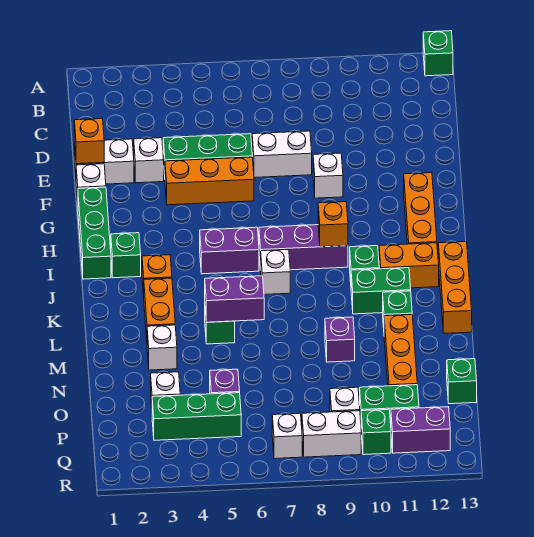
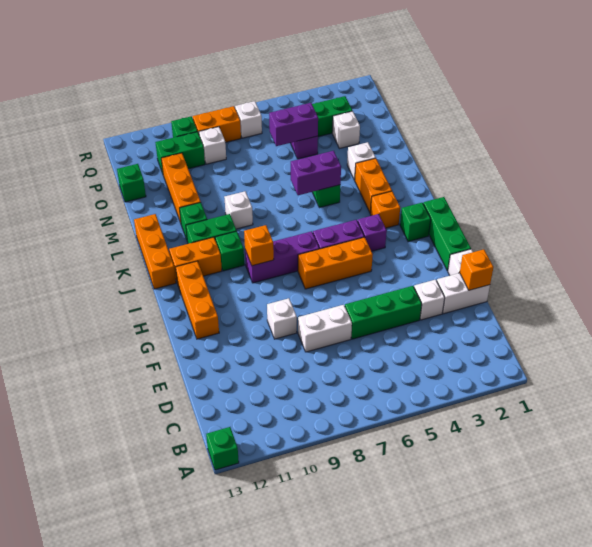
orange 1x3 brick [165,157,254,205] -> orange 1x3 brick moved to [298,237,373,289]
white 1x1 brick [261,250,290,295] -> white 1x1 brick moved to [224,191,253,229]
purple 1x1 brick [325,317,355,362] -> purple 1x1 brick moved to [358,214,387,251]
white 1x2 brick [302,411,361,457] -> orange 1x2 brick [193,106,241,142]
purple 1x2 brick [391,407,450,453] -> purple 1x2 brick moved to [269,103,318,146]

